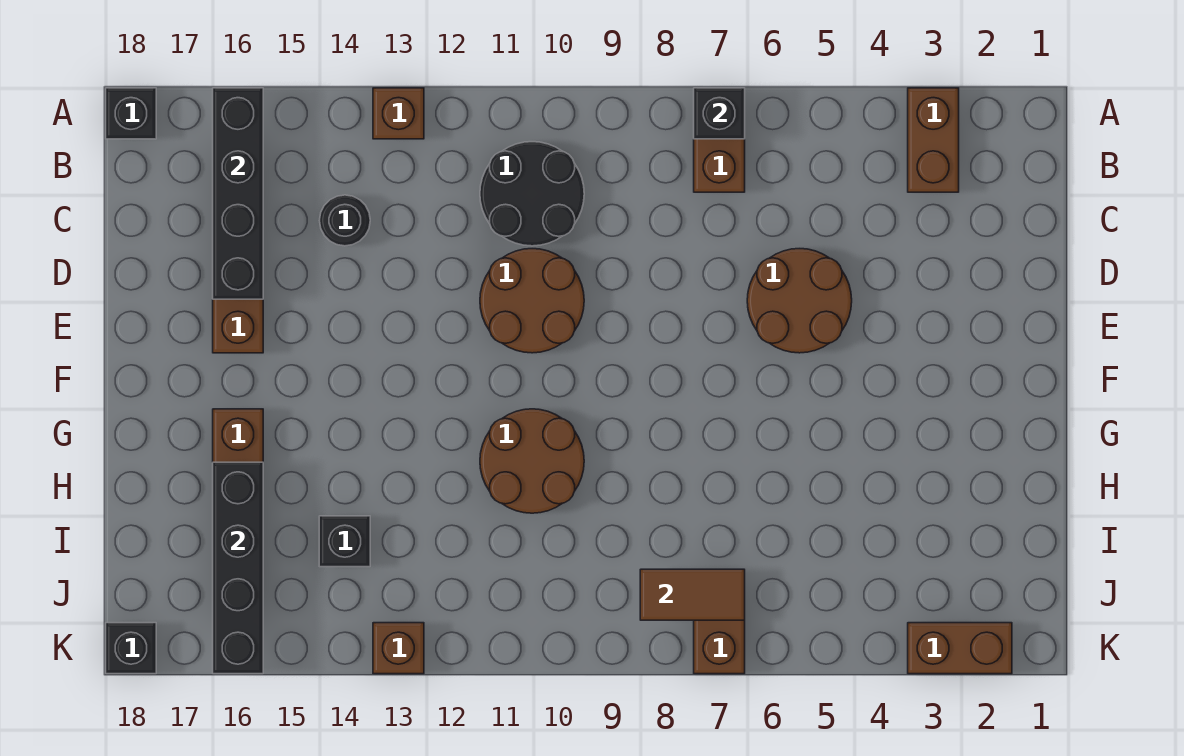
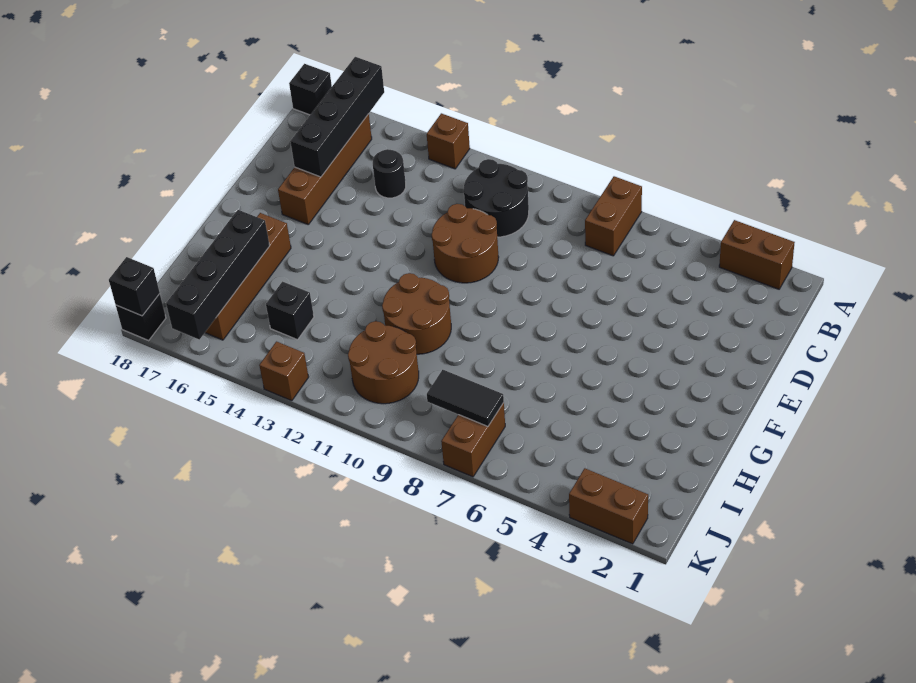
brown 1x2 brick [908,88,959,192] -> brown 1x2 brick turned to [719,220,795,289]
black 1x1 brick [694,88,745,139] -> black 1x1 brick moved to [109,257,160,316]
brown 2x2 round brick [747,249,852,353] -> brown 2x2 round brick moved to [348,321,419,404]
brown 1x2 tile [640,569,745,620] -> black 1x2 tile [427,370,504,426]

